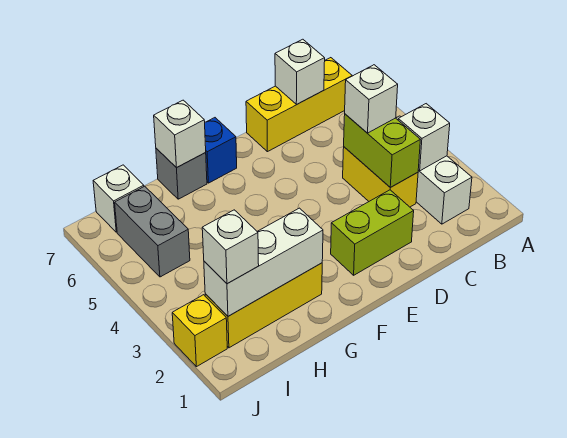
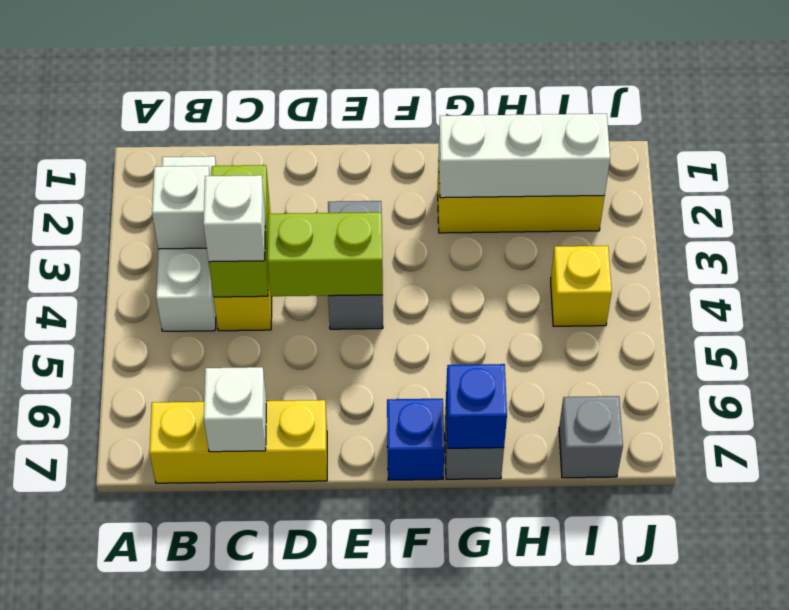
lime 1x2 brick [331,190,414,275] -> lime 1x2 brick moved to [268,212,383,296]
white 1x1 brick [154,100,206,168] -> blue 1x1 brick [446,364,507,448]
white 1x1 brick [202,210,259,284] -> none
grey 1x2 brick [115,186,190,277] -> grey 1x2 brick moved to [328,201,383,329]
white 1x1 brick [93,165,144,232] -> grey 1x1 brick [559,396,623,478]
yellow 1x1 brick [172,295,227,367] -> yellow 1x1 brick moved to [551,246,612,326]

